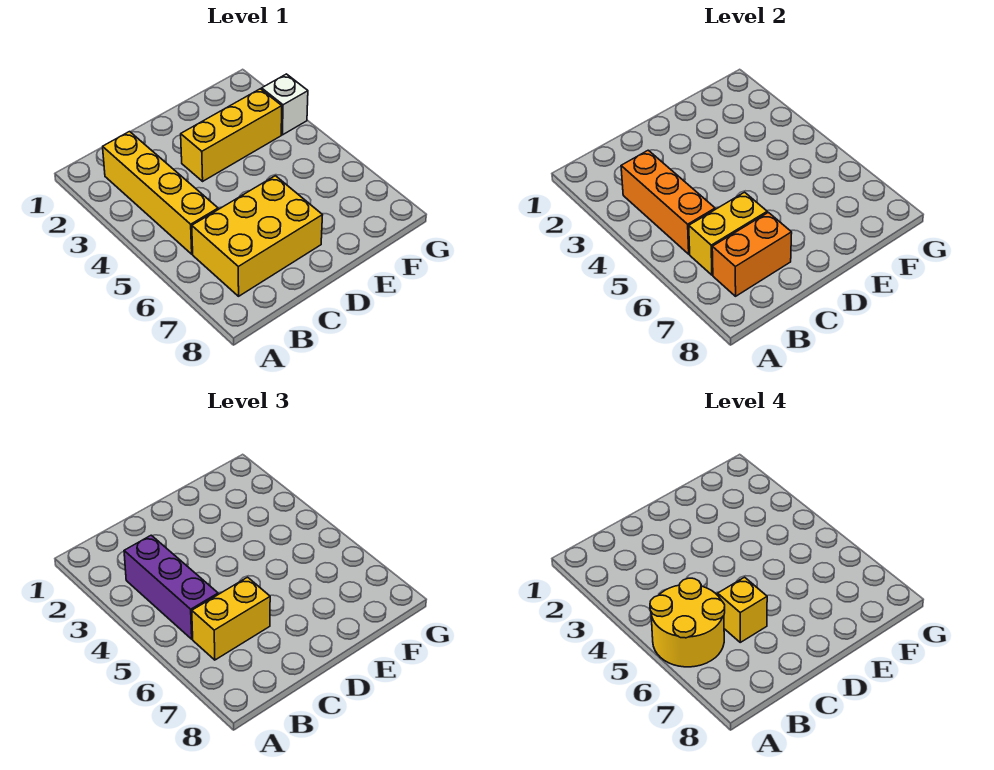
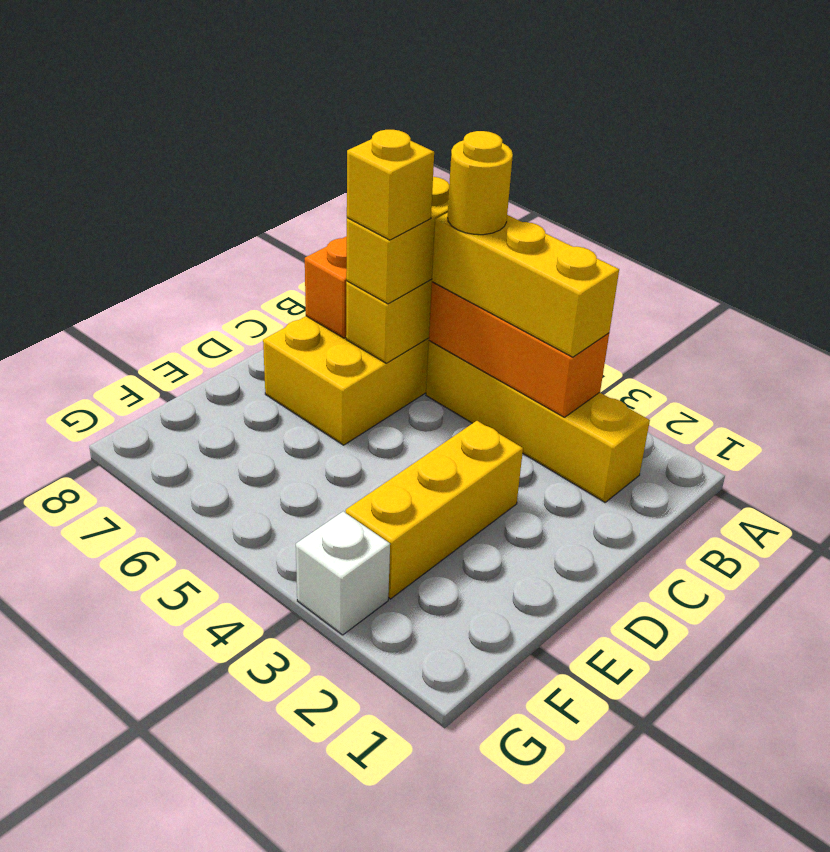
yellow 2x2 round brick [650,578,725,667] -> yellow 1x1 round brick [448,131,513,235]
purple 1x3 brick [124,535,218,639] -> yellow 1x3 brick [432,213,619,357]

